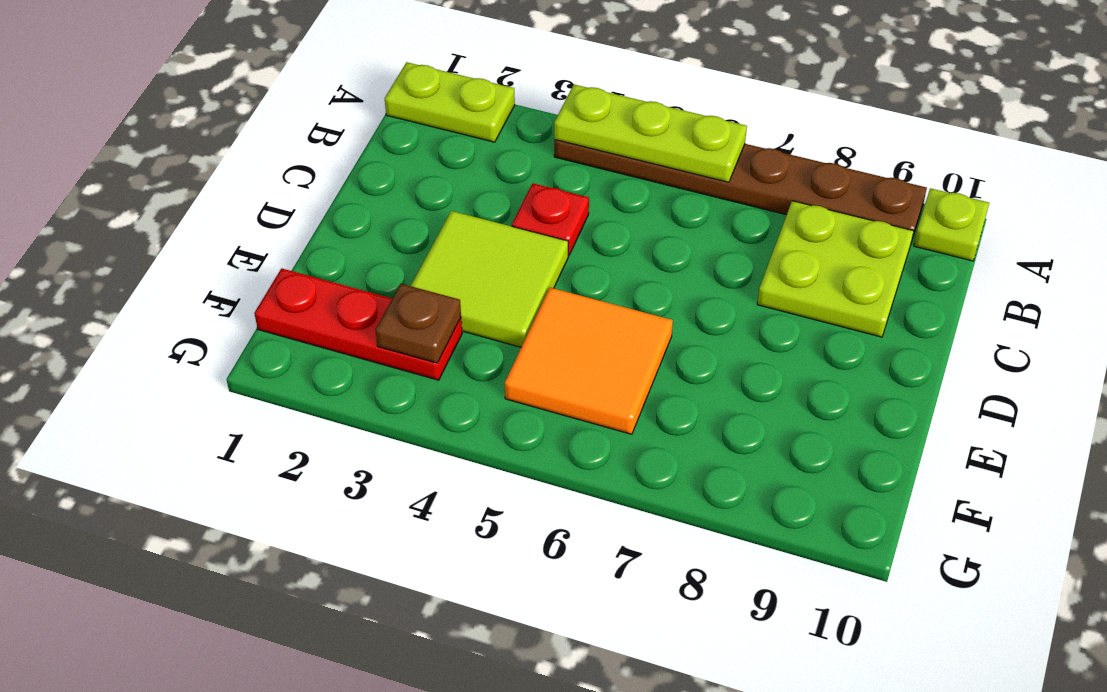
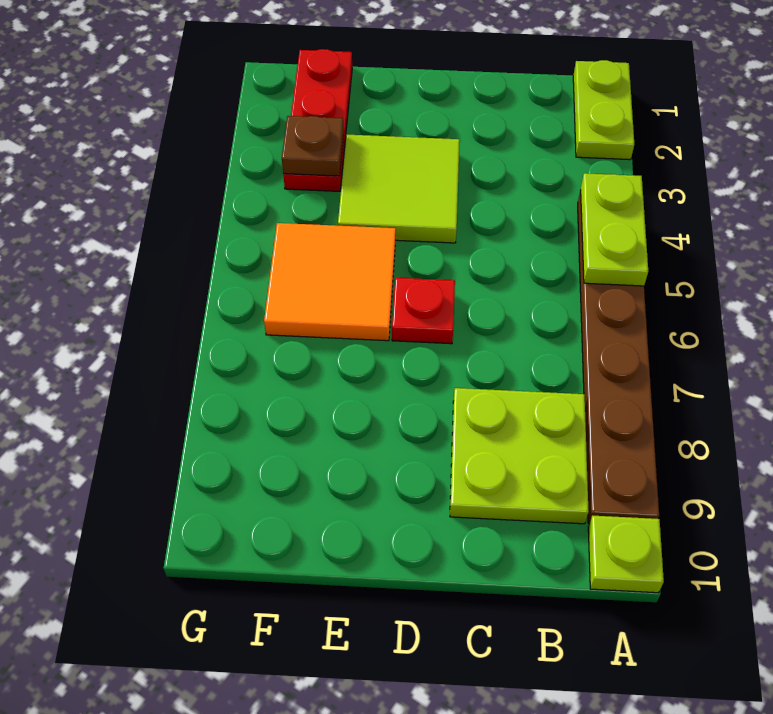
lime 1x3 plate [554,85,747,182] -> lime 1x2 plate [581,173,648,286]
red 1x1 plate [512,183,589,256] -> red 1x1 plate moved to [392,278,455,344]

